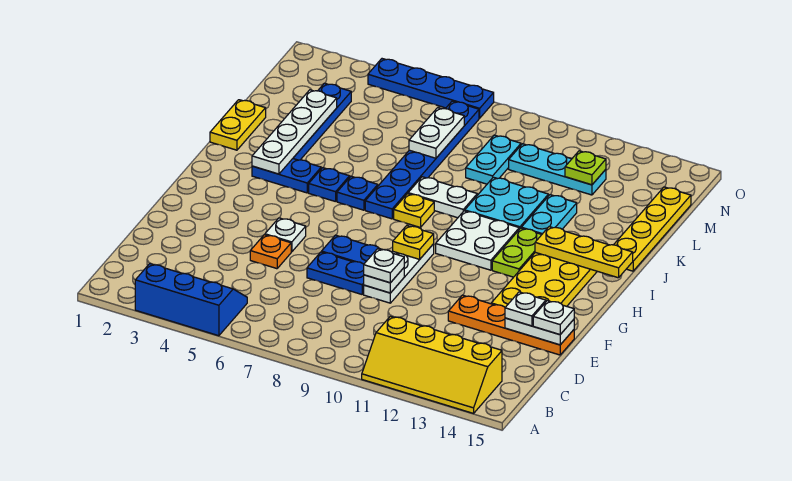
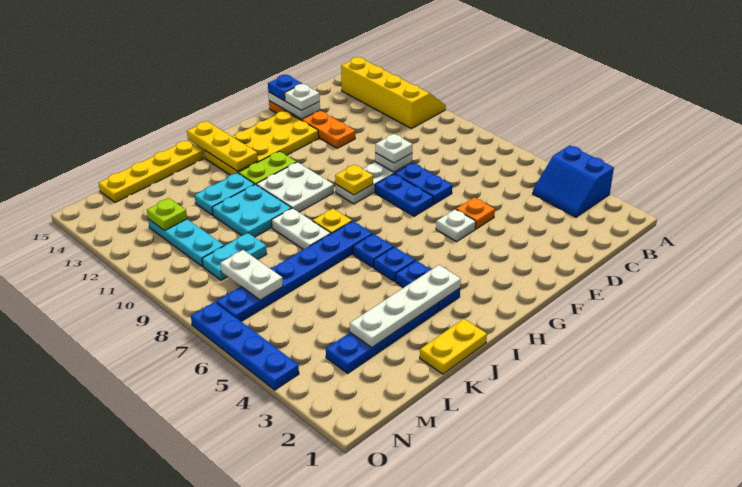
blue 2x3 slope [135,264,247,336] -> blue 2x2 slope [533,146,614,217]
white 1x1 plate [533,301,574,335] -> blue 1x1 plate [268,75,302,100]
white 1x2 plate [409,108,464,158] -> white 1x2 plate turned to [220,250,283,300]

